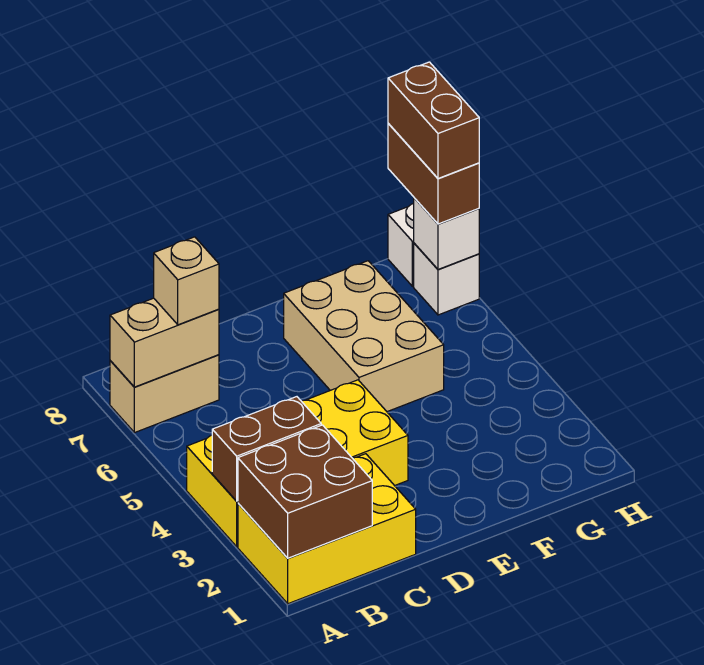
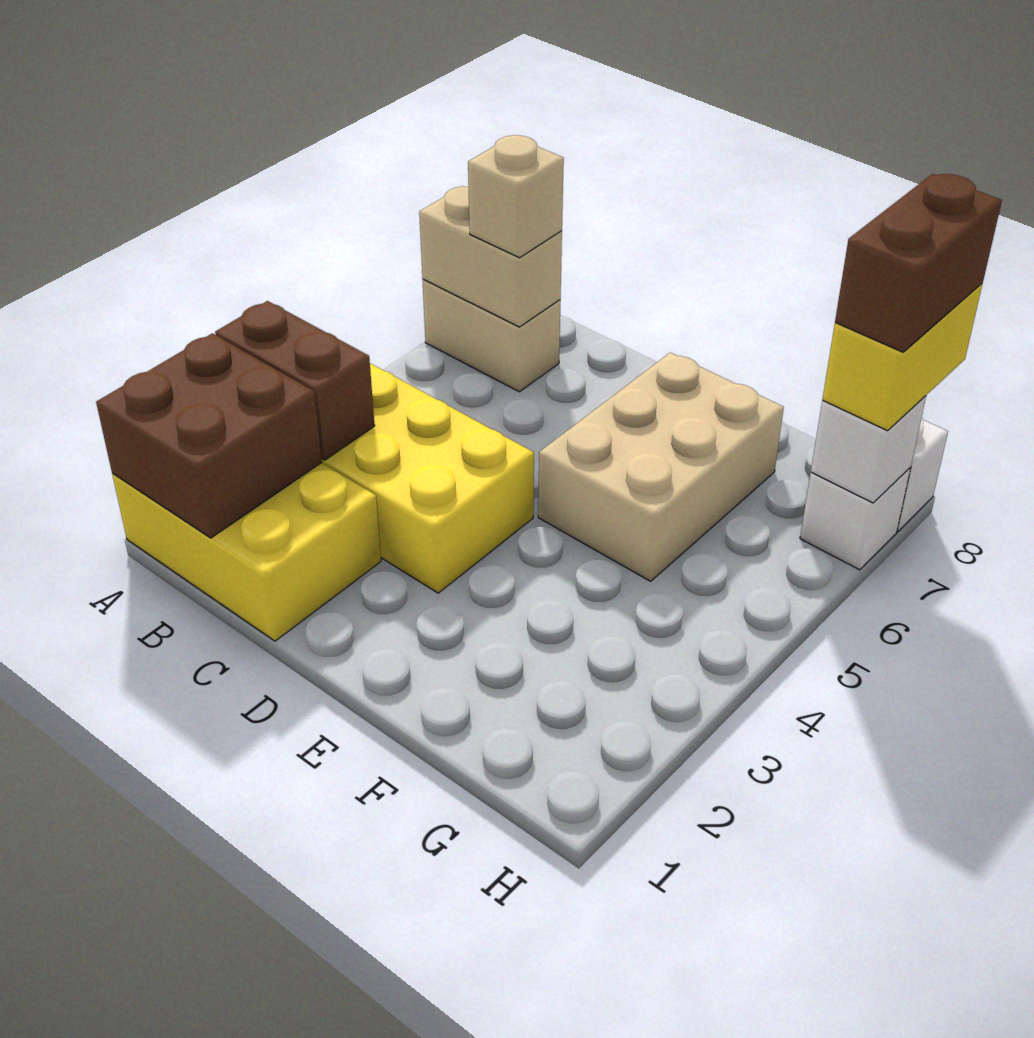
brown 1x2 brick [388,124,479,224] -> yellow 1x2 brick [822,283,983,431]

